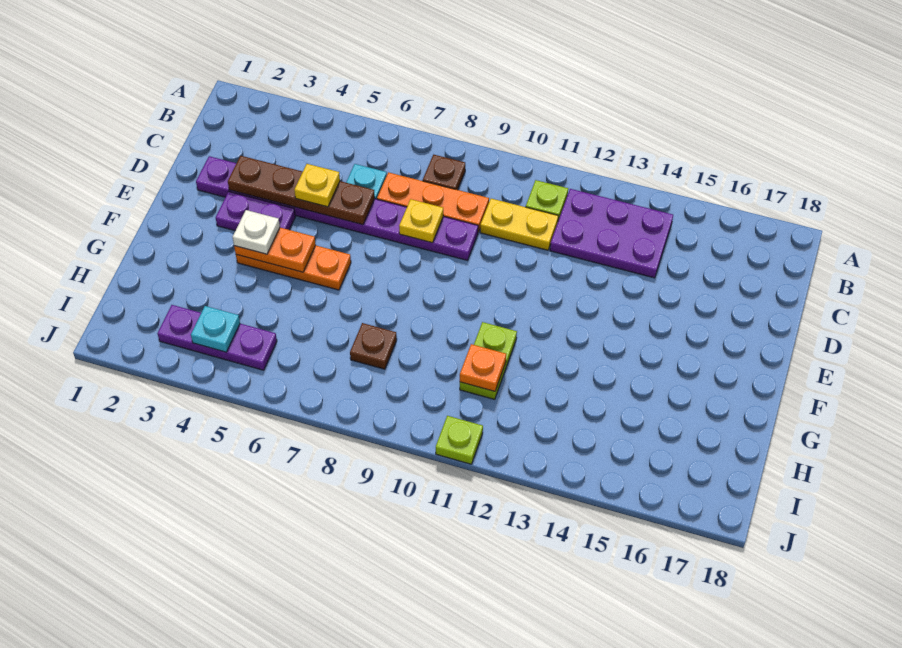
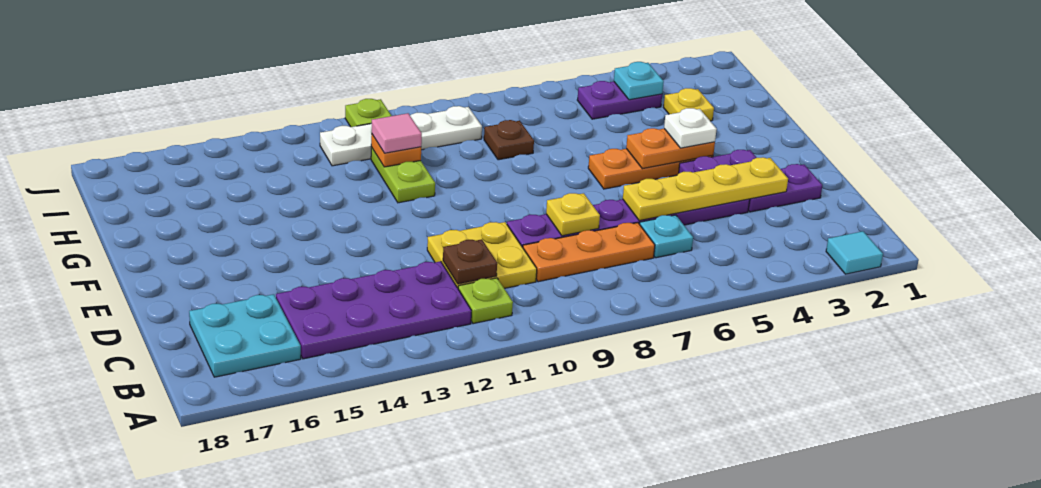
none -> cyan 1x1 tile [826,231,883,274]
brown 1x1 plate [423,155,465,190] -> brown 1x1 plate moved to [443,239,497,284]
purple 2x3 plate [550,189,673,278] -> purple 2x4 plate [276,261,472,359]
none -> cyan 2x2 plate [189,294,301,377]
yellow 1x2 plate [480,199,558,250] -> yellow 2x2 plate [427,222,537,288]
brown 1x4 plate [228,156,375,225] -> yellow 1x4 plate [623,157,788,221]
yellow 1x1 plate [294,164,340,207] -> yellow 1x1 plate moved to [664,88,714,121]
none -> pink 1x1 tile [372,113,422,153]
purple 1x3 plate [158,305,277,370] -> purple 1x2 plate [577,81,662,119]
none -> white 1x4 plate [320,106,482,166]

